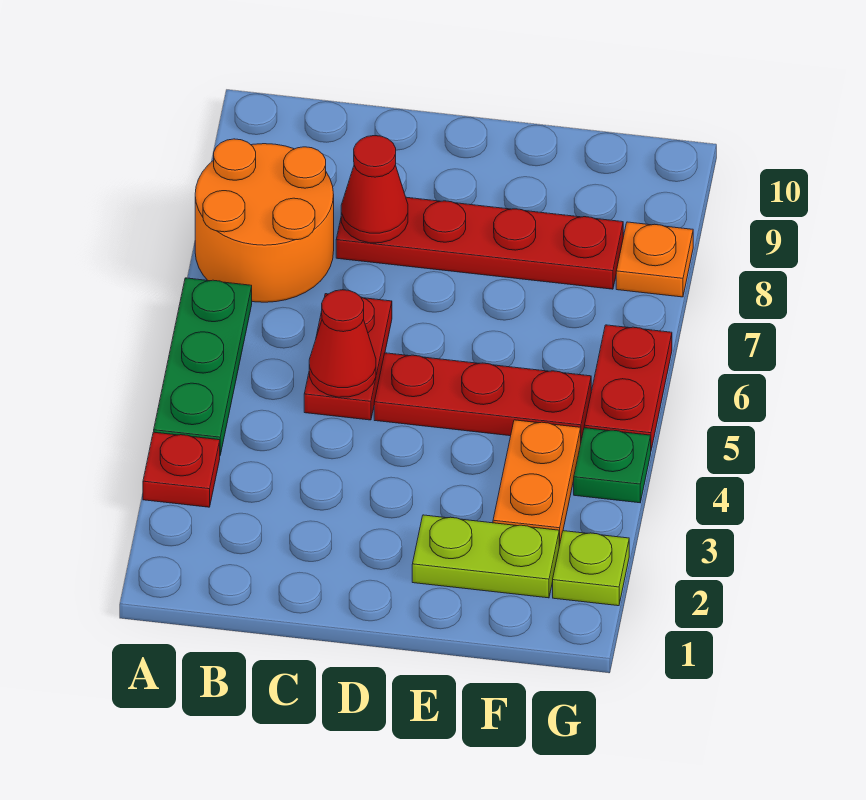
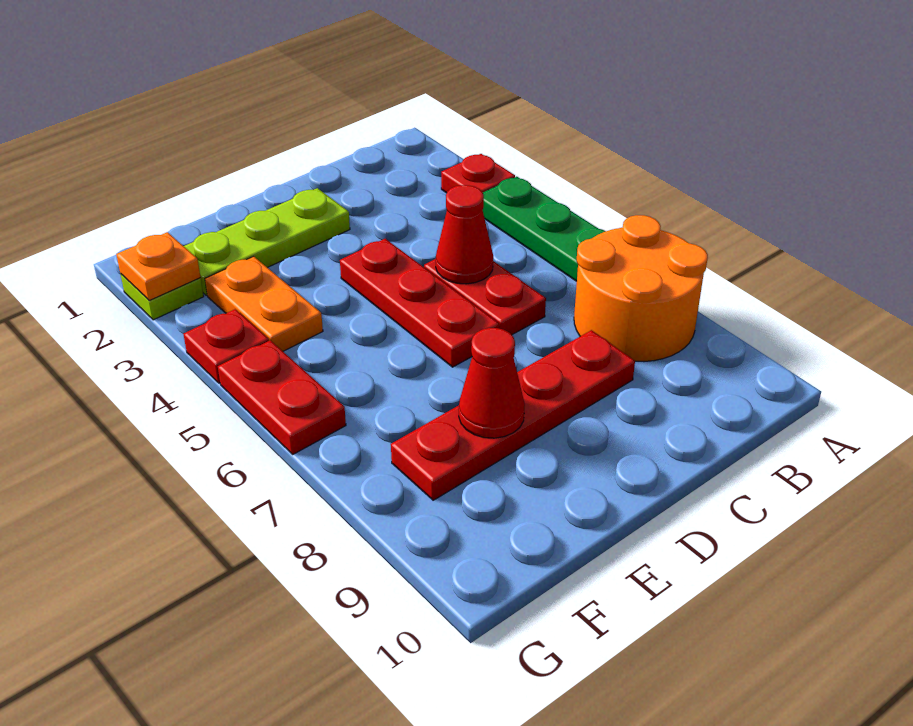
red 1x1 cone [341,136,408,243] -> red 1x1 cone moved to [459,328,525,438]
red 1x3 plate [374,353,591,440] -> red 1x3 plate turned to [340,239,499,367]
lime 1x2 plate [412,515,559,598] -> lime 1x3 plate [184,188,350,296]
green 1x1 plate [574,428,651,503] -> red 1x1 plate [184,309,269,383]
orange 1x1 plate [616,222,693,297] -> orange 1x1 plate moved to [116,232,201,301]

